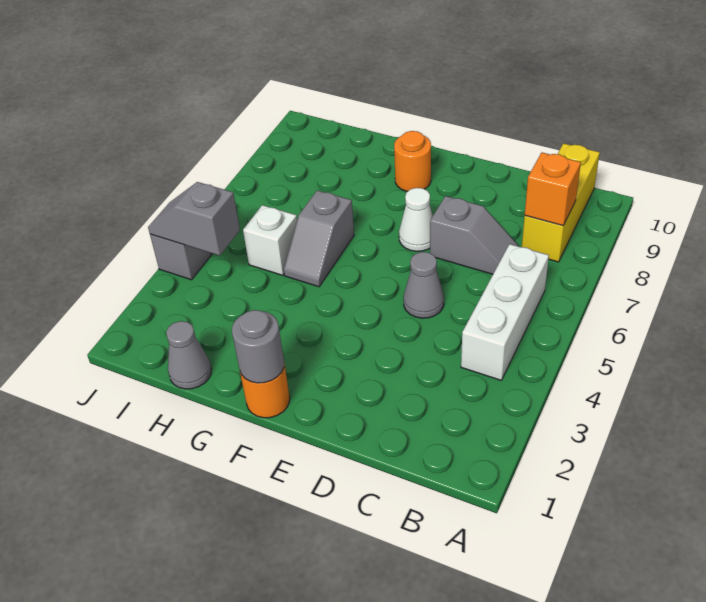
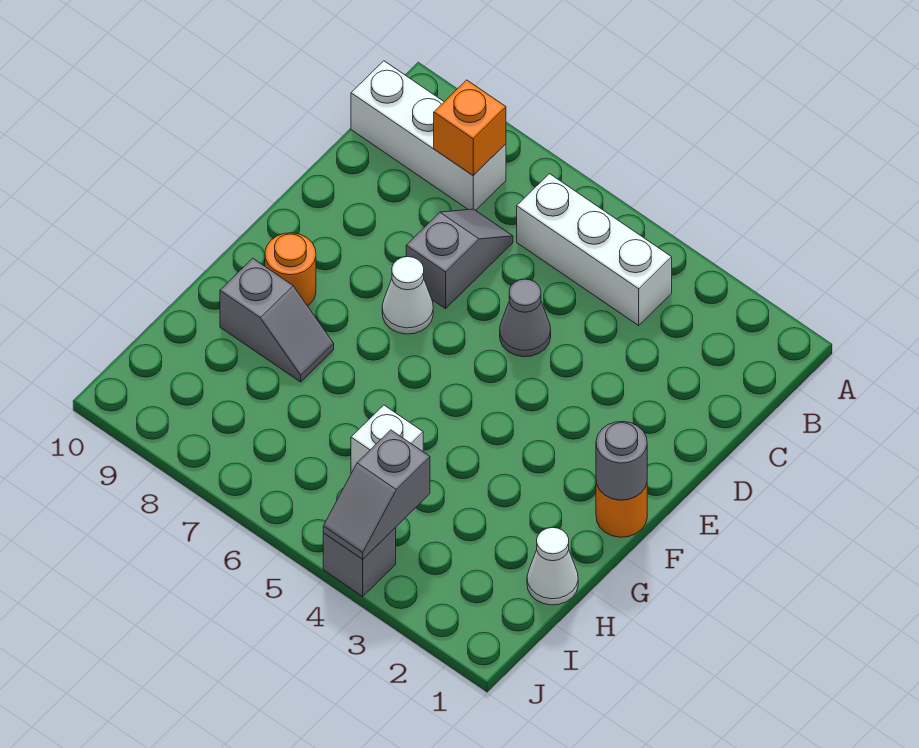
yellow 1x3 brick [522,143,600,262] -> white 1x3 brick [351,61,506,210]
grey 1x2 slope [284,190,354,287] -> grey 1x2 slope moved to [220,258,334,382]
grey 1x1 cone [166,321,211,389] -> white 1x1 cone [527,528,578,605]

